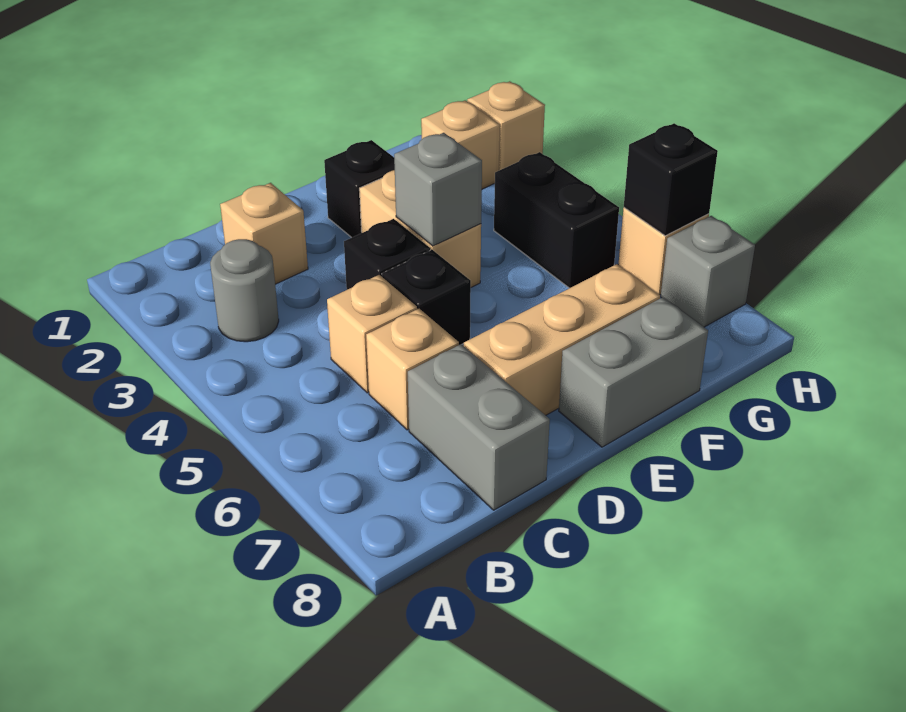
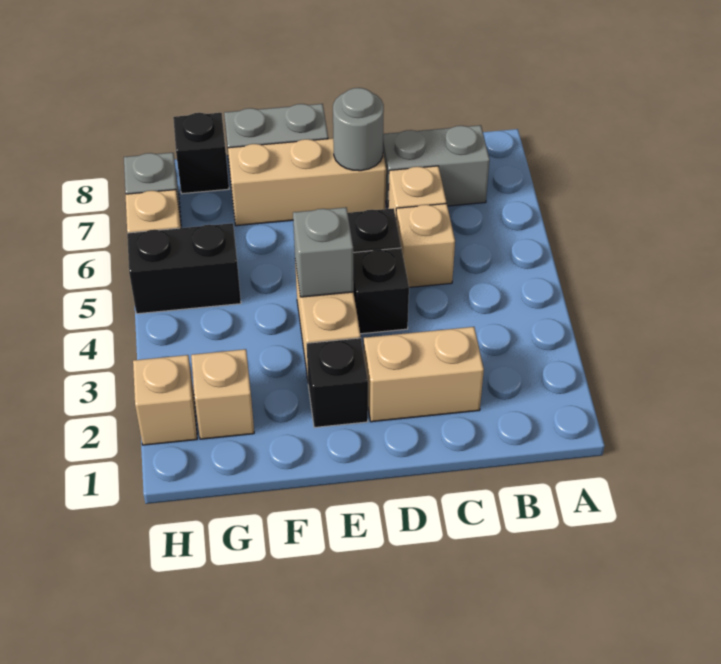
grey 1x1 round brick [210,239,279,342] -> grey 1x1 round brick moved to [333,88,384,171]
tan 1x1 brick [220,183,308,284] -> tan 1x2 brick [364,327,484,422]
grey 1x2 brick [408,344,550,510] -> grey 1x2 brick turned to [383,125,490,209]
black 1x2 brick [494,152,619,288] -> black 1x2 brick turned to [127,223,241,314]
black 1x1 brick [624,123,718,236] -> black 1x1 brick moved to [173,113,229,194]

